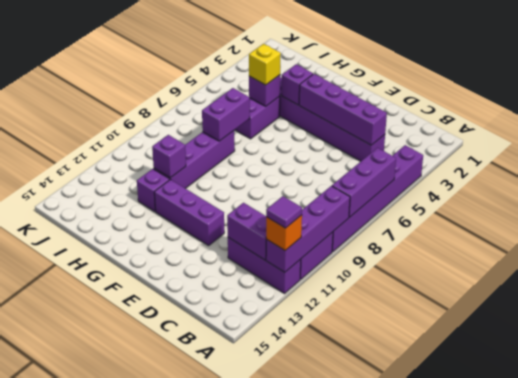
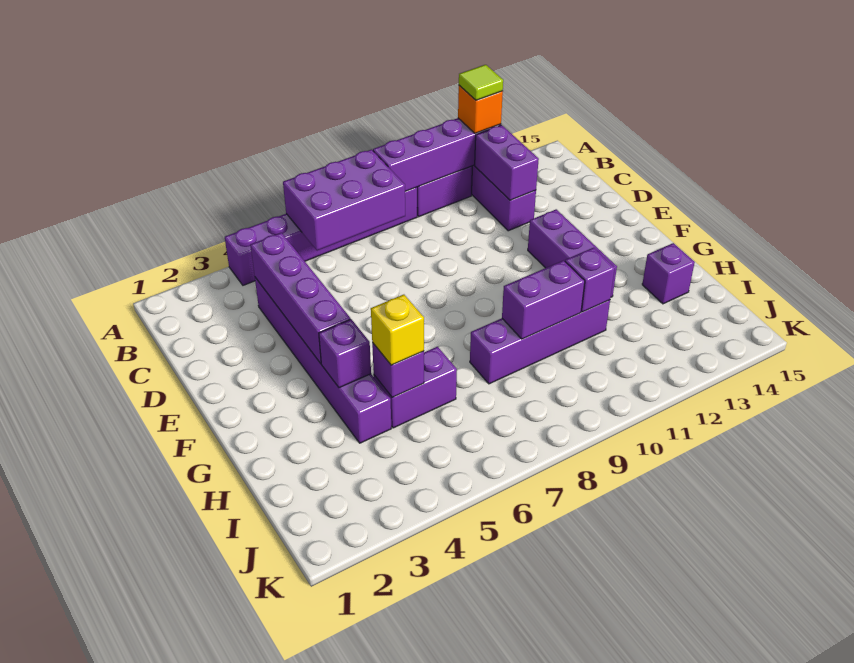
purple 1x3 brick [332,148,396,218] -> purple 2x3 brick [283,150,405,250]
purple 1x1 tile [266,196,302,228] -> lime 1x1 tile [459,65,503,100]
purple 1x2 brick [202,88,250,141] -> purple 1x2 brick moved to [502,260,585,339]
purple 1x1 brick [137,169,170,212] -> purple 1x1 brick moved to [642,243,695,304]

